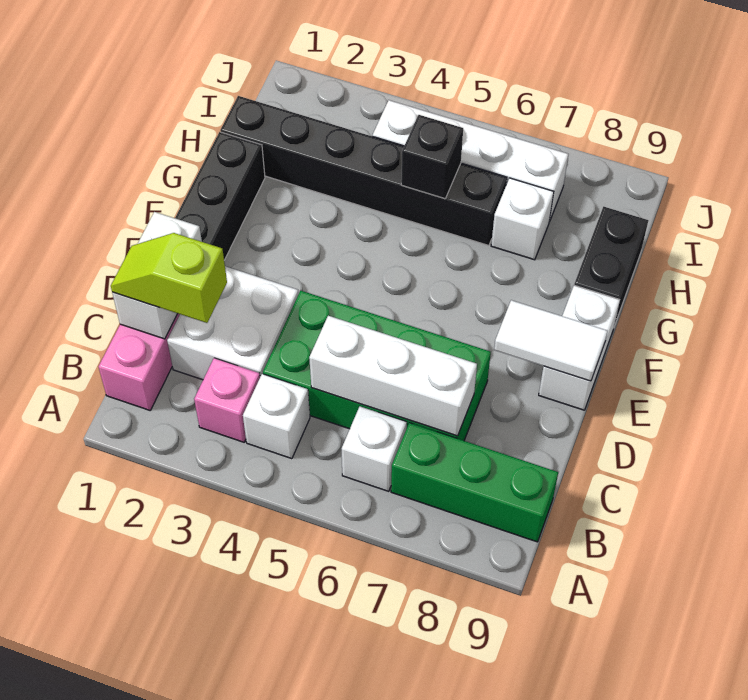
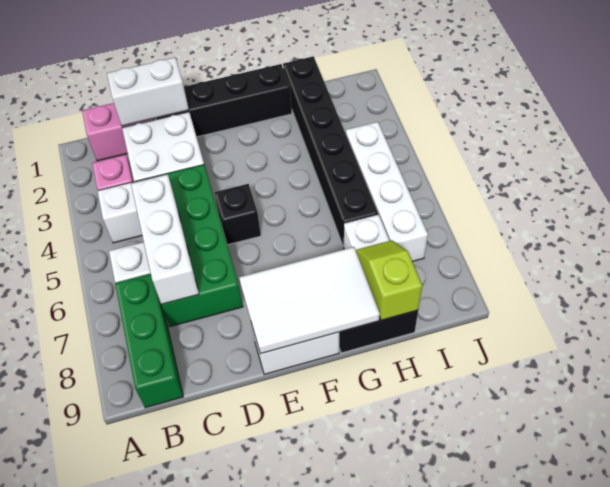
lime 1x2 slope [111,233,227,323] -> lime 1x2 slope moved to [356,240,422,320]
white 1x2 tile [494,300,607,381] -> white 2x3 tile [239,247,380,354]
black 1x1 brick [401,115,463,199] -> black 1x1 brick moved to [214,184,261,245]

